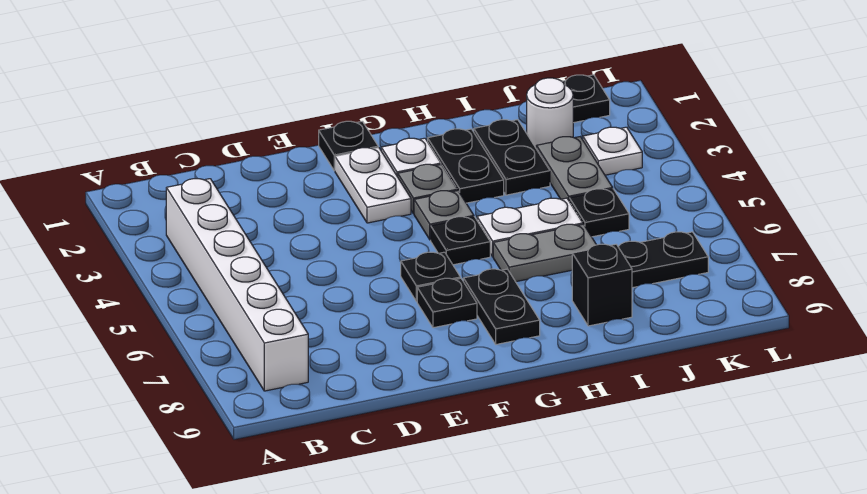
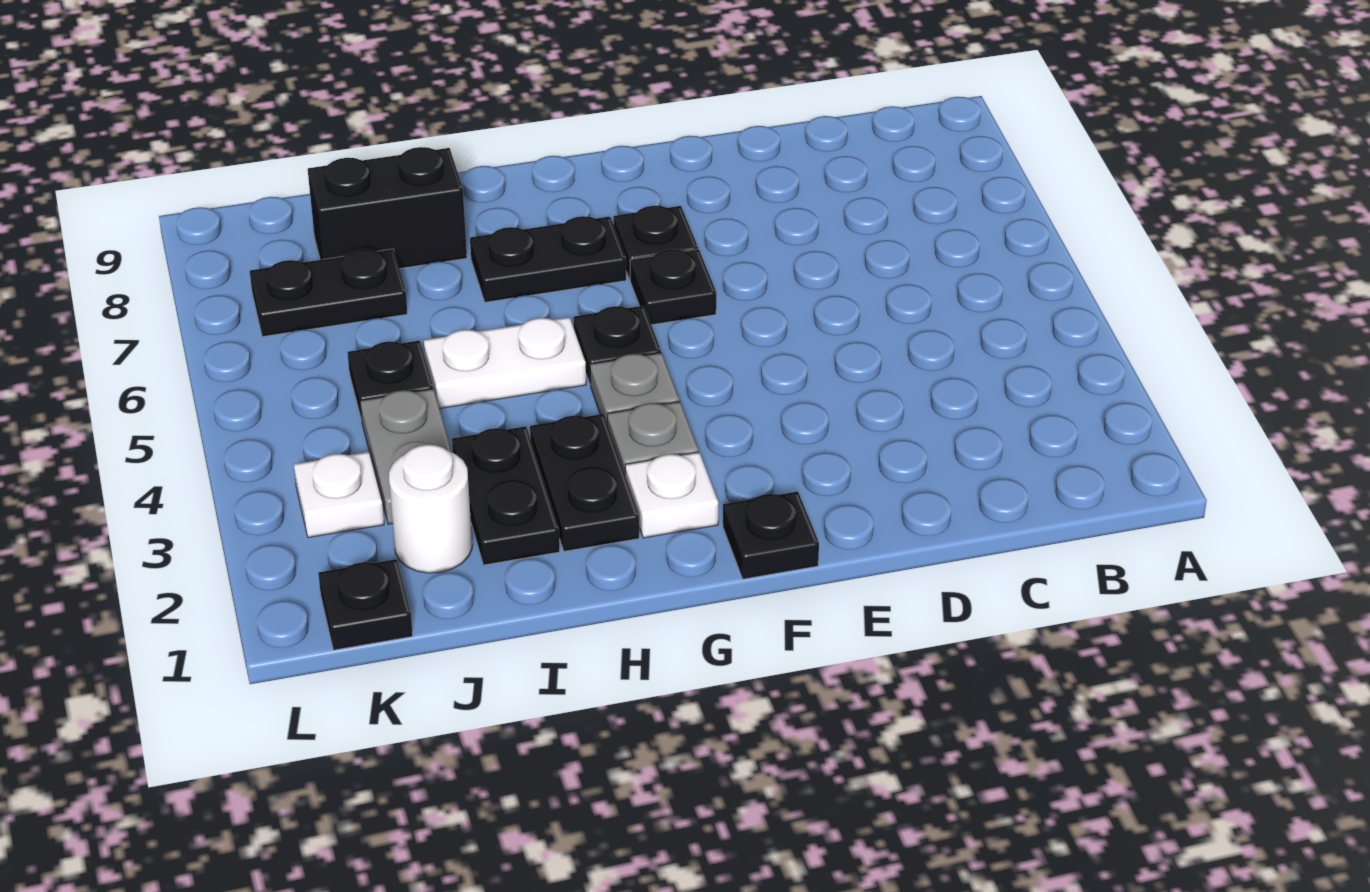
white 1x6 brick [166,179,308,391] -> none
white 1x2 plate [335,148,411,223] -> none
black 1x2 plate [463,269,540,345] -> black 1x2 plate turned to [470,216,626,302]
grey 1x2 plate [493,224,596,282] -> none
black 1x1 brick [572,244,632,326] -> black 1x2 brick [308,147,467,269]

